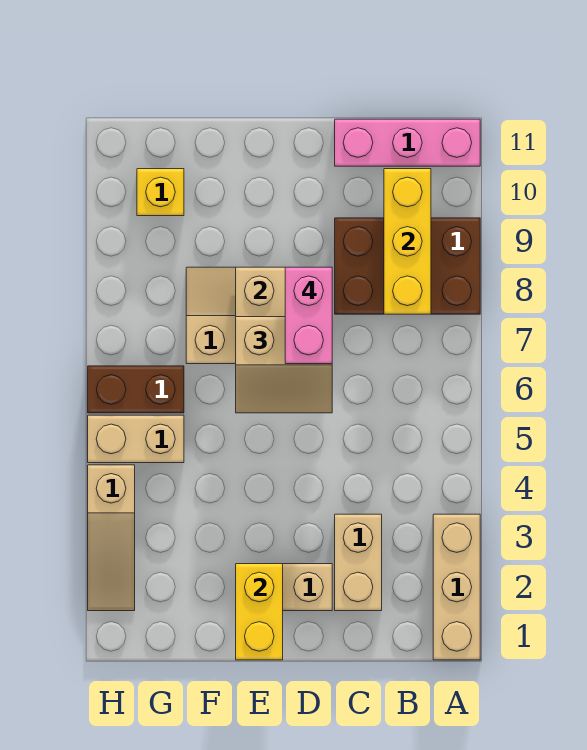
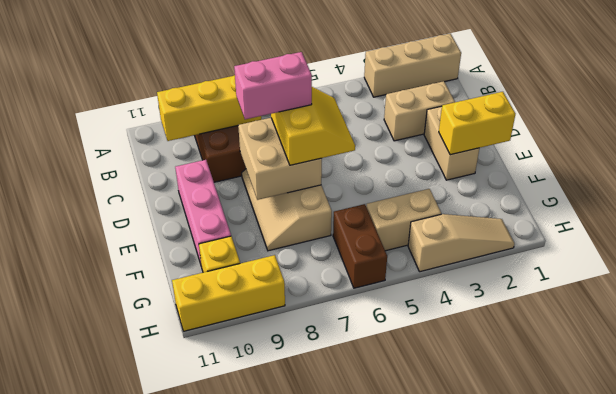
pink 1x3 brick [335,119,480,166] -> pink 1x3 brick moved to [175,160,231,267]
tan 2x2 slope [236,317,332,413] -> yellow 2x2 slope [271,87,355,165]
tan 1x2 brick [88,415,184,463] -> tan 1x2 brick turned to [366,189,441,251]
none -> yellow 1x3 brick [172,255,285,331]

